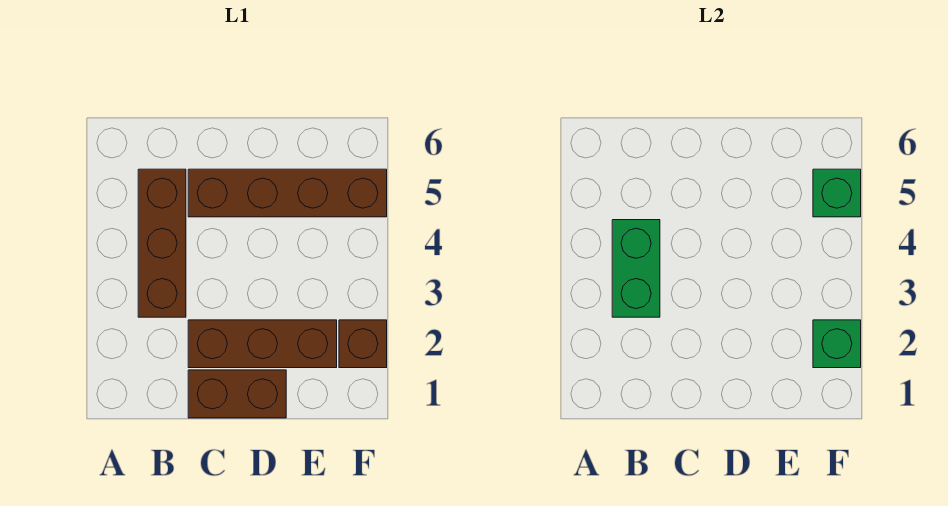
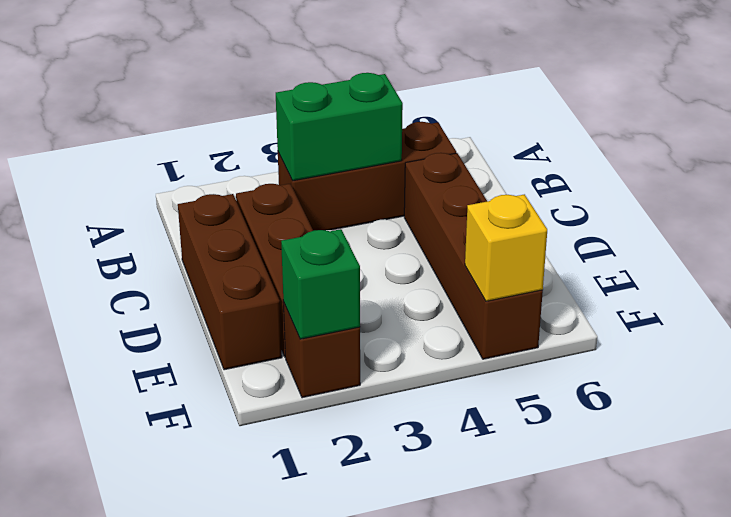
brown 1x2 brick [188,370,286,418] -> brown 1x3 brick [178,194,282,370]
green 1x1 brick [813,169,861,217] -> yellow 1x1 brick [465,194,547,301]

